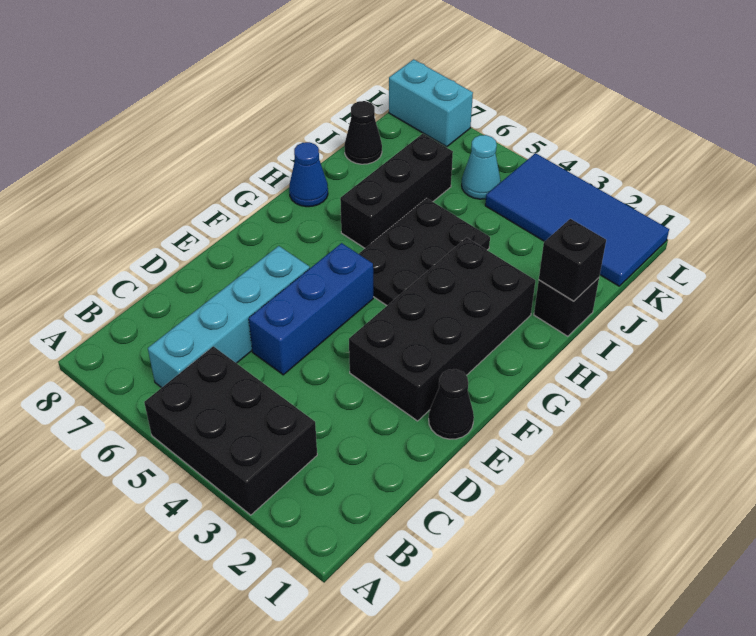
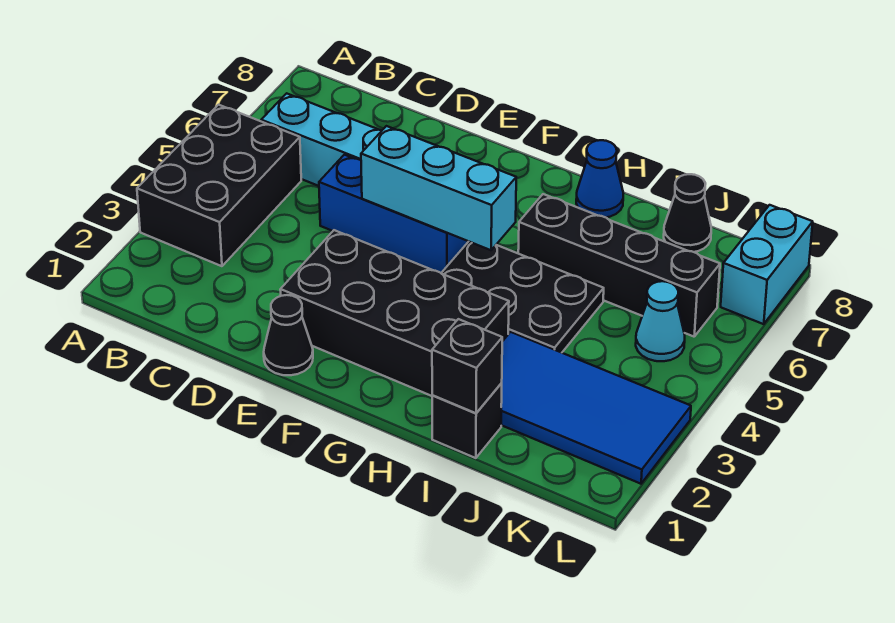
none -> cyan 1x3 brick [361,126,516,250]
black 1x3 brick [340,134,453,248] -> black 1x4 brick [518,194,720,337]
blue 2x4 tile [485,153,669,286] -> blue 2x4 tile turned to [501,332,691,484]

